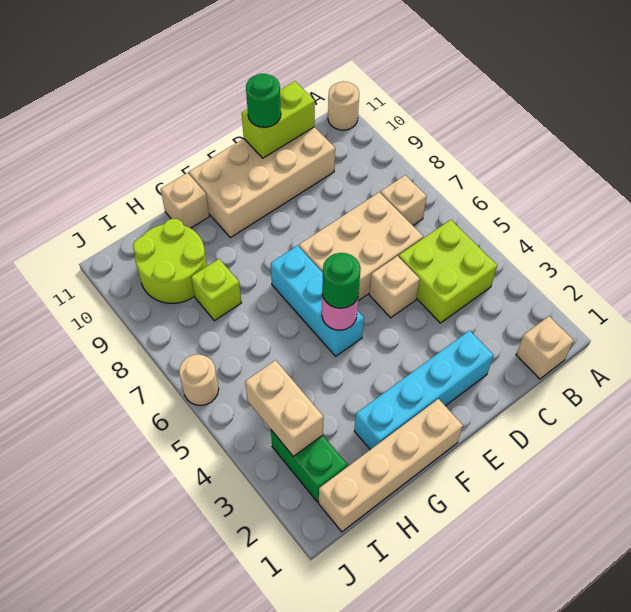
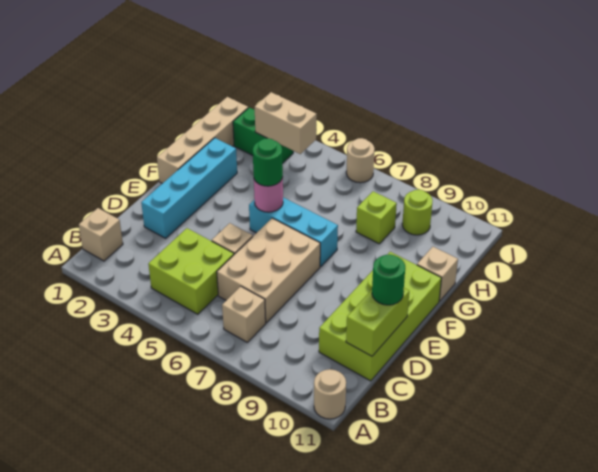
tan 2x4 brick [189,127,335,238] -> lime 2x4 brick [319,252,441,381]
lime 2x2 round brick [133,219,207,303] -> lime 1x1 round brick [402,190,433,235]

